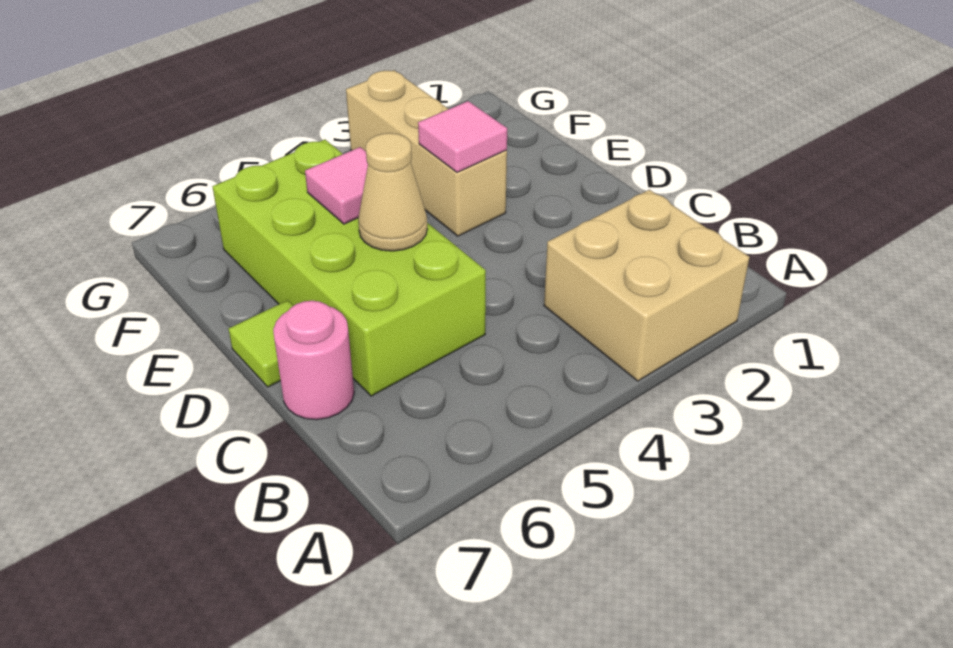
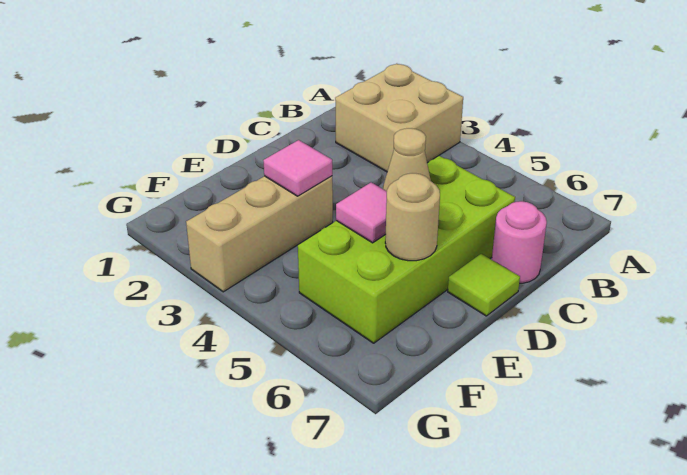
none -> tan 1x1 round brick [385,173,440,261]

